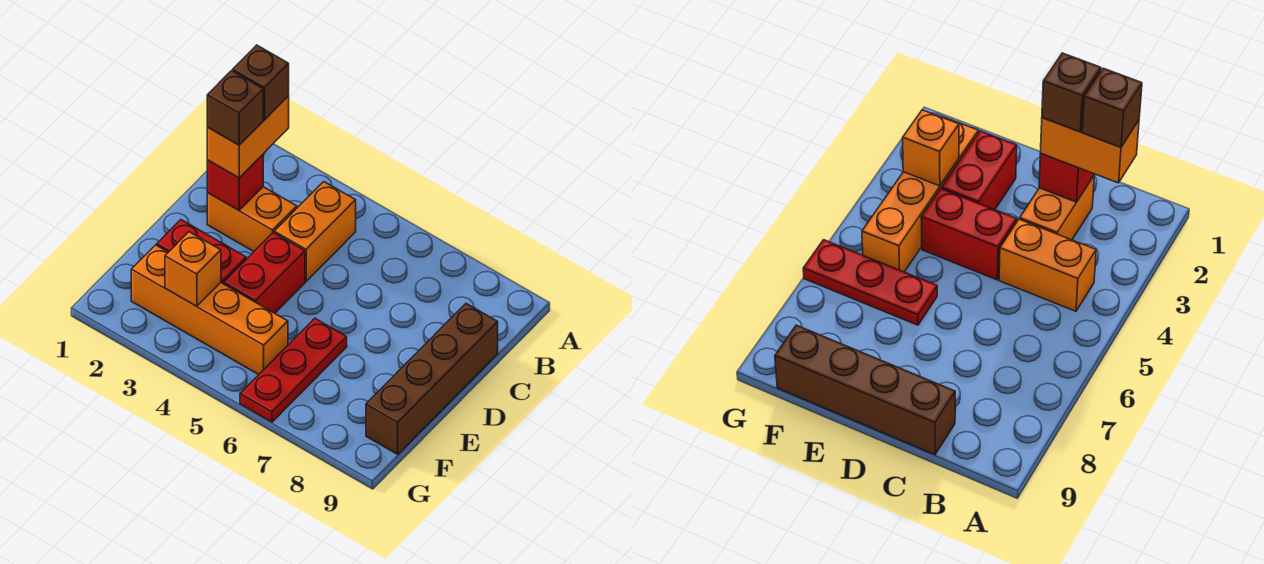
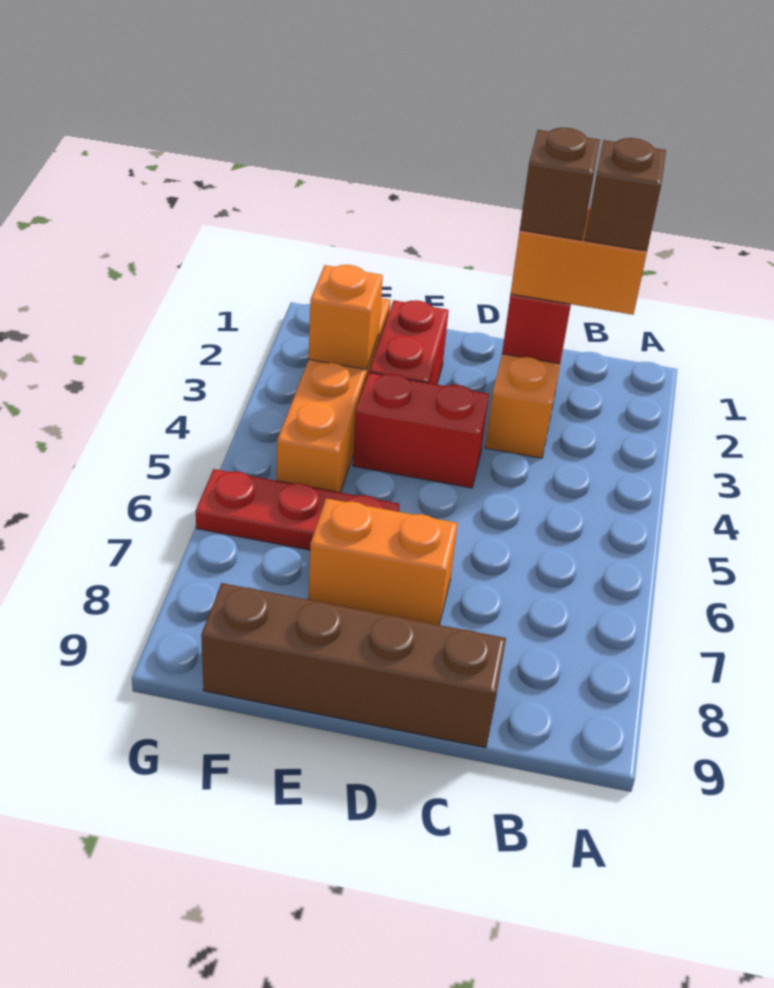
orange 1x2 brick [274,182,356,281] -> orange 1x2 brick moved to [308,498,458,625]

